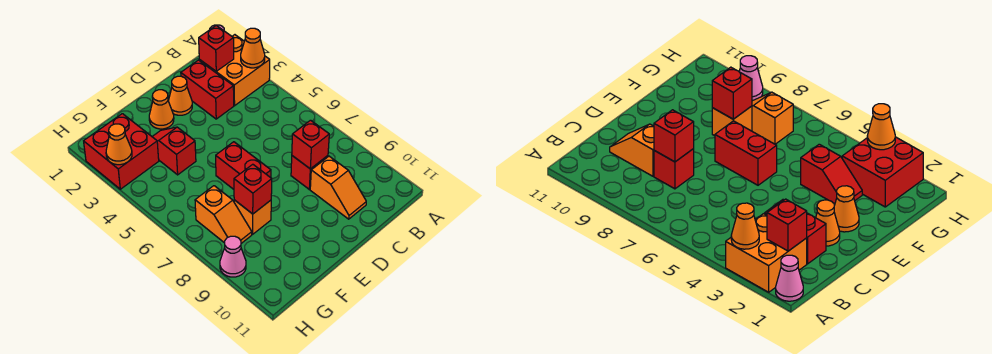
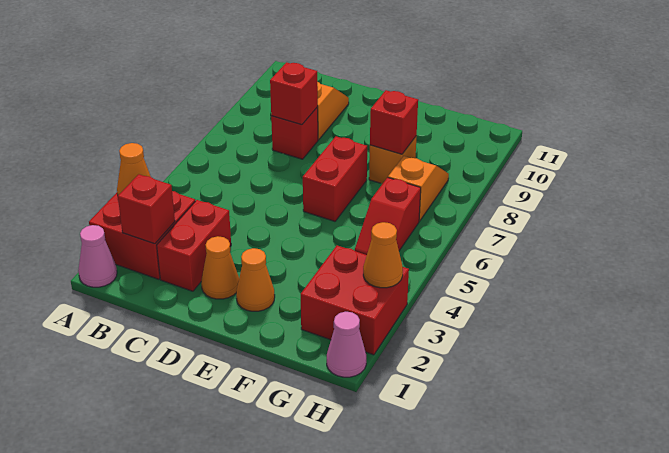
orange 2x2 brick [199,35,270,106] -> red 2x2 brick [89,191,195,279]
red 1x2 slope [152,127,196,175] -> red 1x2 slope moved to [355,177,421,255]
pink 1x1 cone [220,236,246,277] -> pink 1x1 cone moved to [327,312,366,377]

